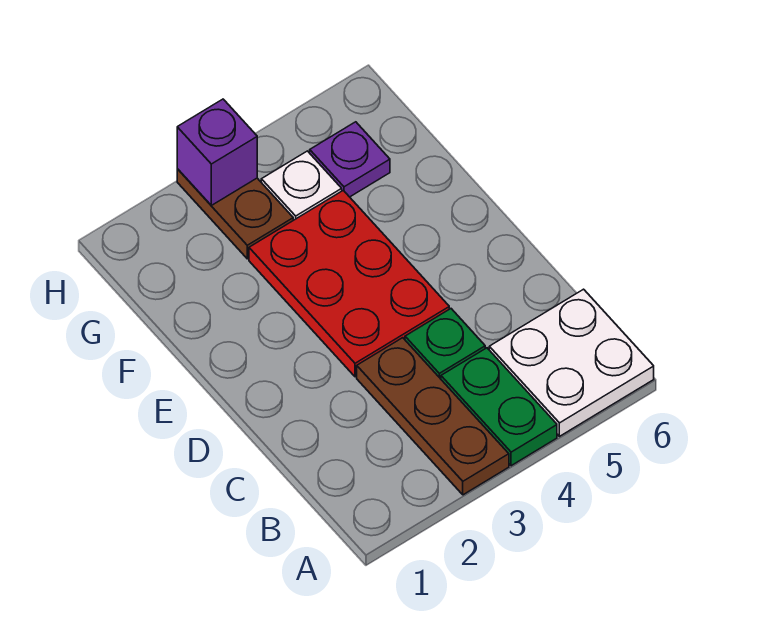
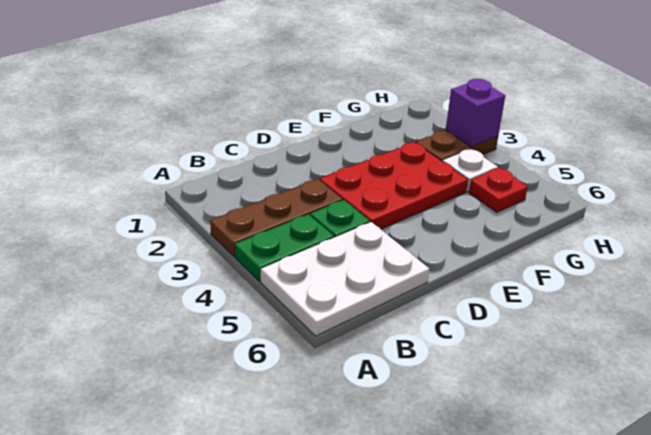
white 2x2 plate [489,289,654,436] -> white 2x3 plate [261,222,429,336]
purple 1x1 plate [310,122,390,197] -> red 1x1 plate [469,168,528,212]

